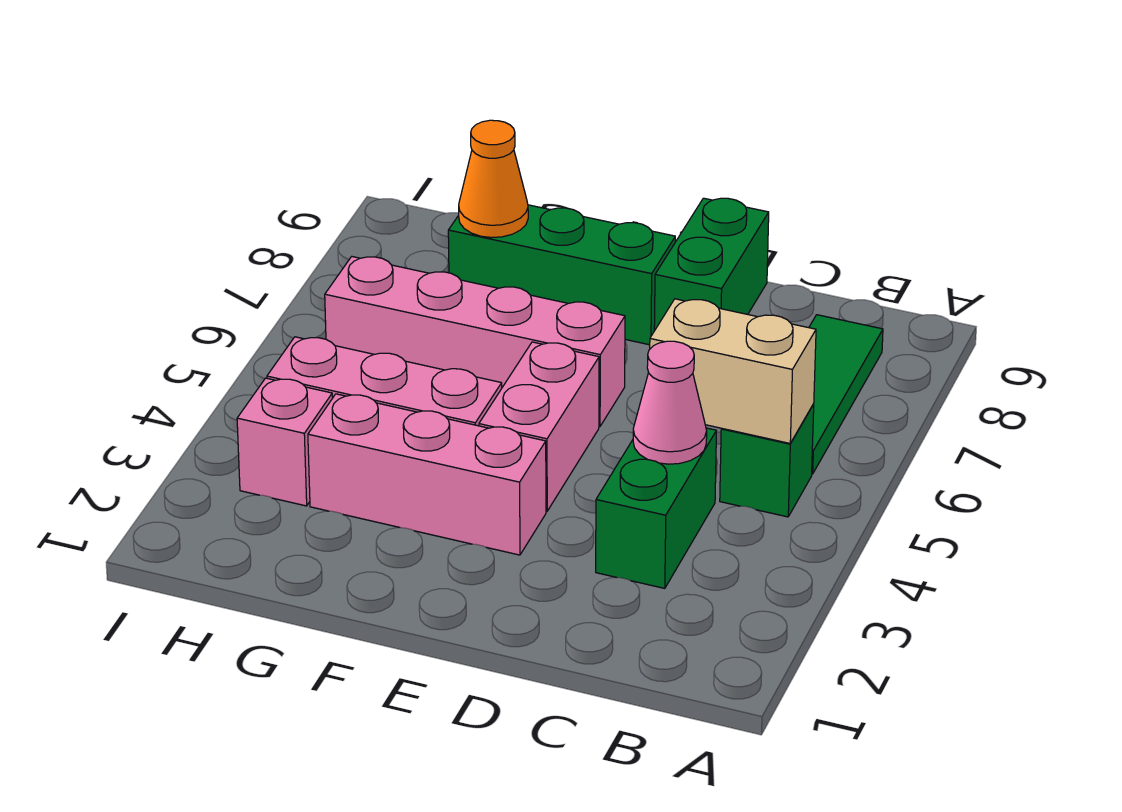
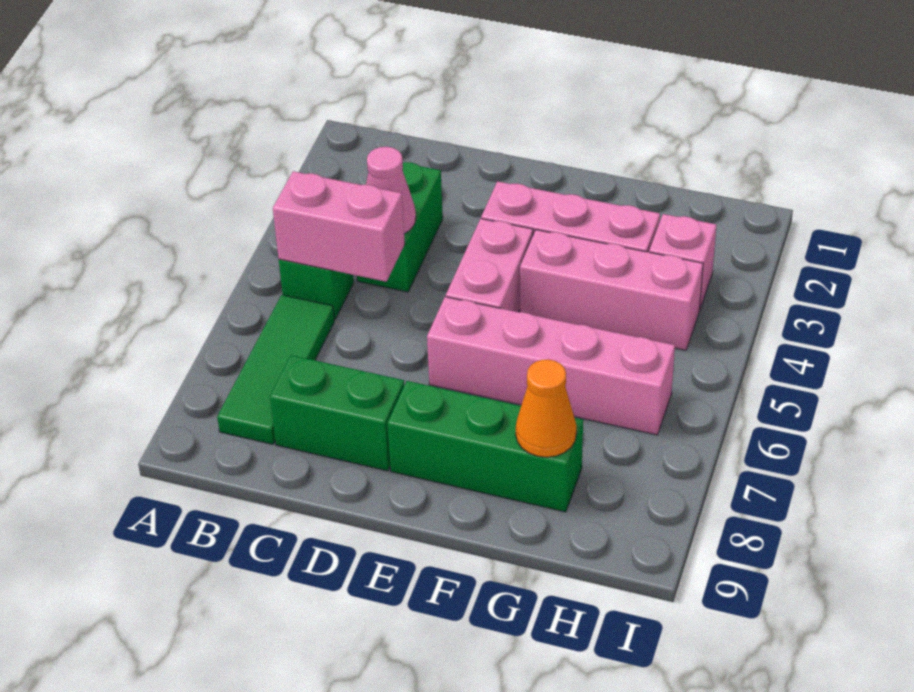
tan 1x2 brick [650,299,816,443] -> pink 1x2 brick [273,171,405,282]
green 1x2 brick [654,198,769,331] -> green 1x2 brick turned to [270,355,404,471]

